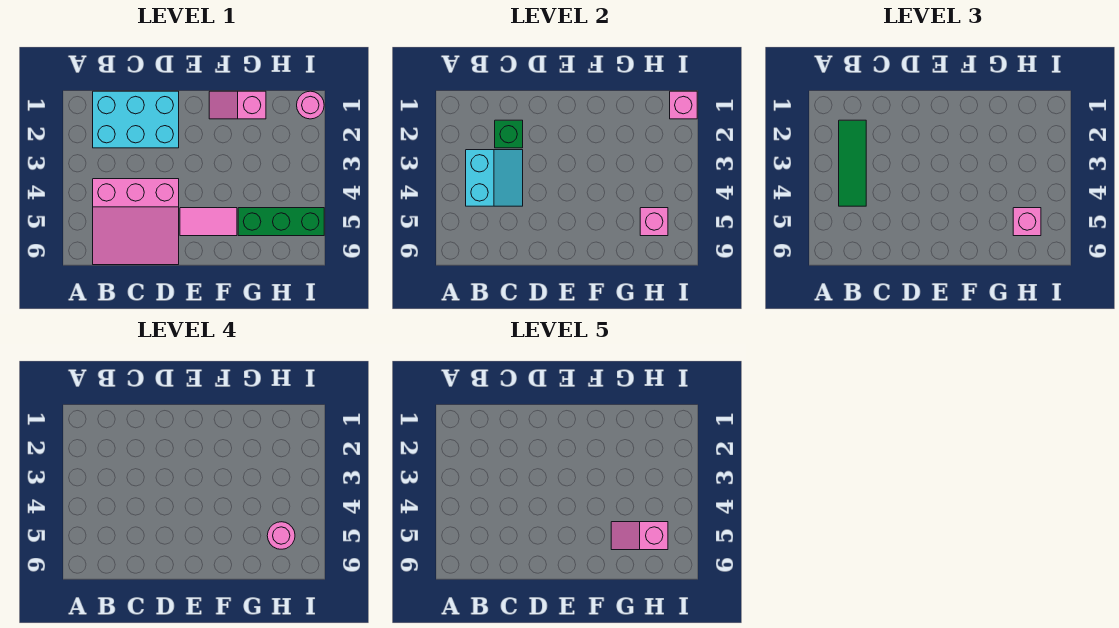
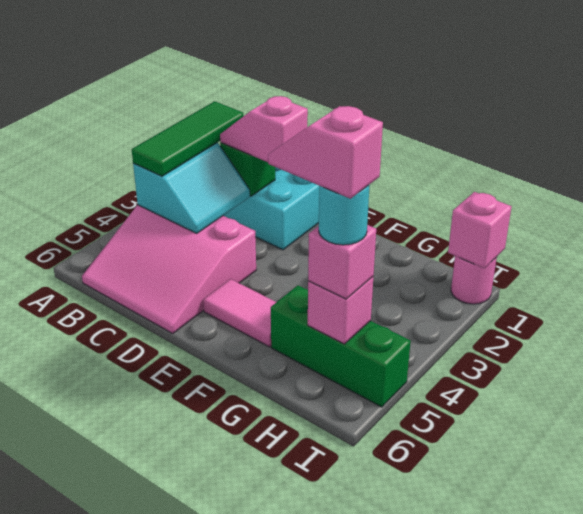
pink 1x2 slope [209,91,266,119] -> pink 1x2 slope moved to [220,96,308,162]
pink 1x1 round brick [267,522,295,549] -> cyan 1x1 round brick [319,185,369,245]

